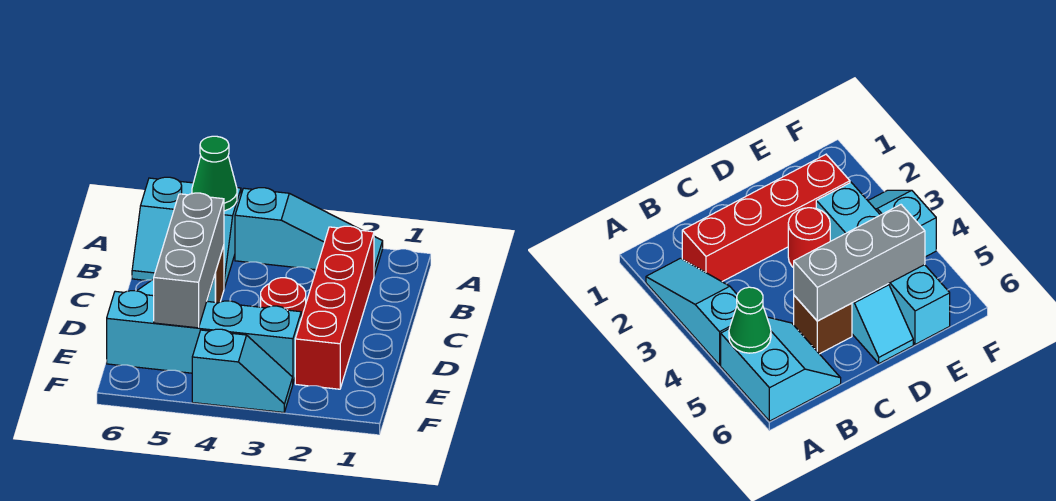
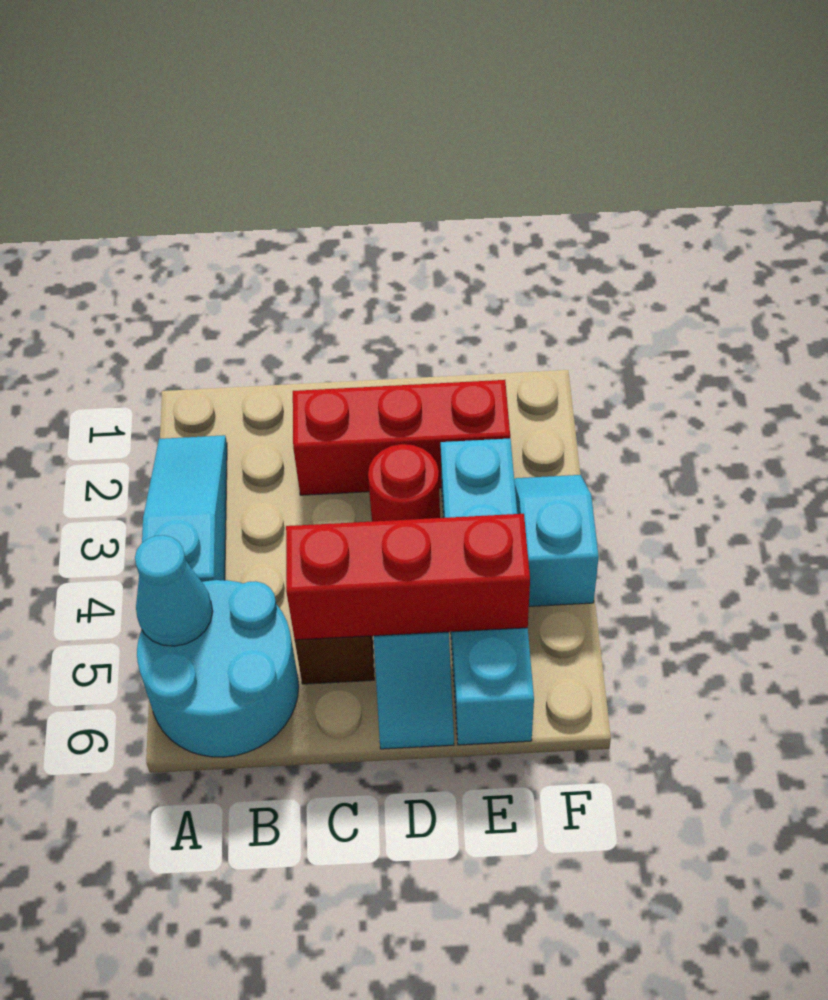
cyan 2x2 slope [132,177,241,288] -> cyan 2x2 round brick [137,580,299,757]
green 1x1 cone [192,136,237,211] -> cyan 1x1 cone [135,535,213,646]
red 1x4 brick [295,226,374,389] -> red 1x3 brick [293,380,510,495]
grey 1x3 brick [154,193,224,328] -> red 1x3 brick [286,514,530,640]

